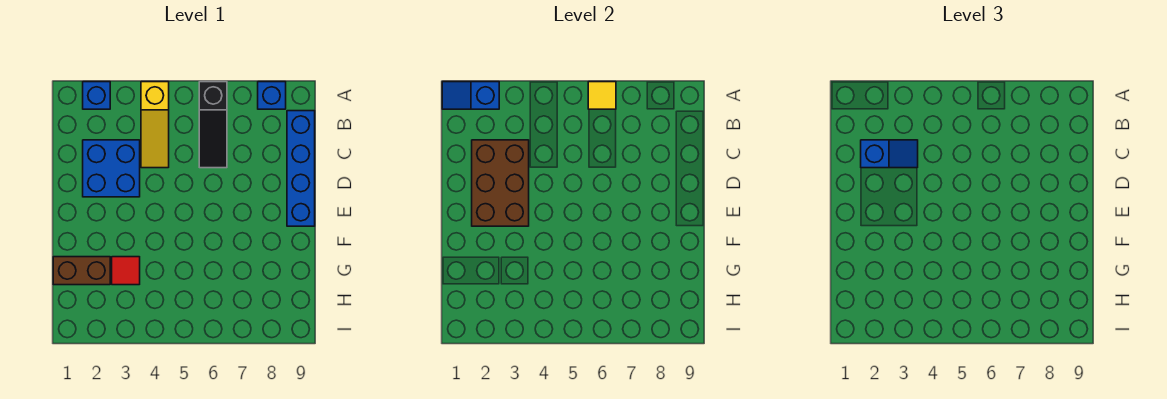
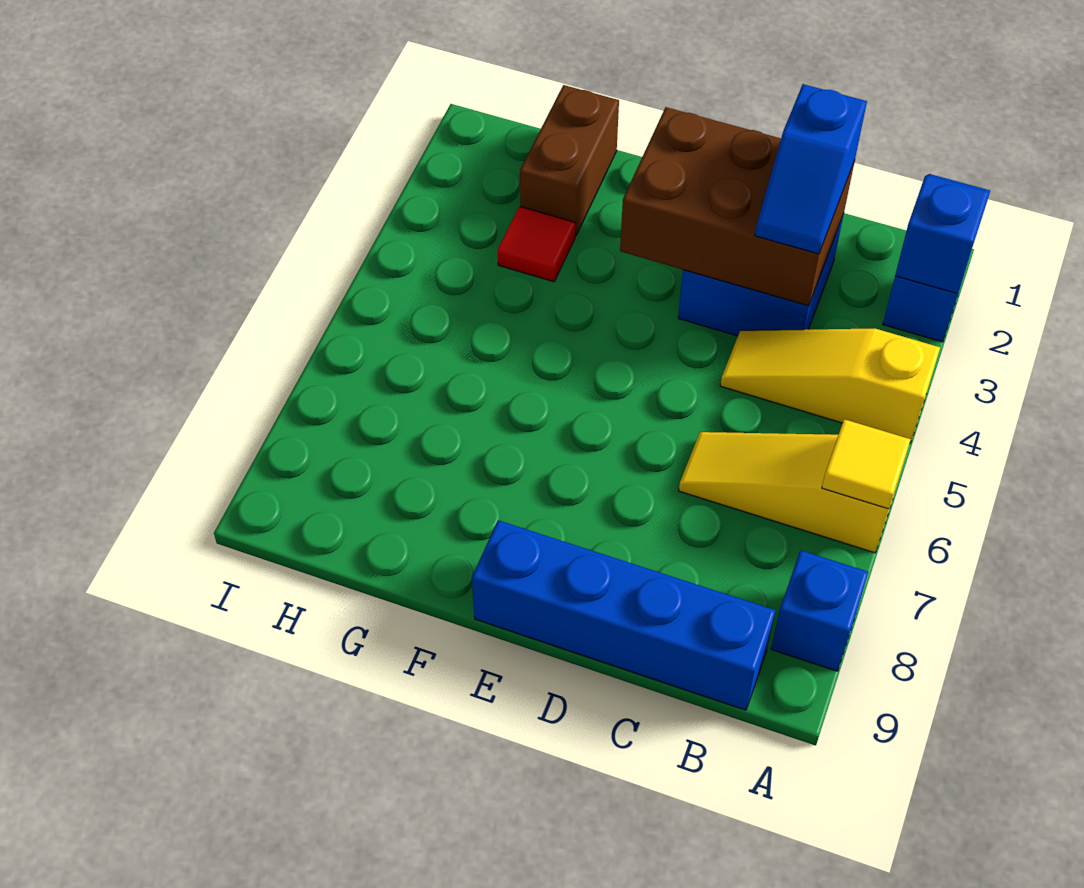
black 1x3 slope [199,82,227,168] -> yellow 1x3 slope [679,432,902,553]

